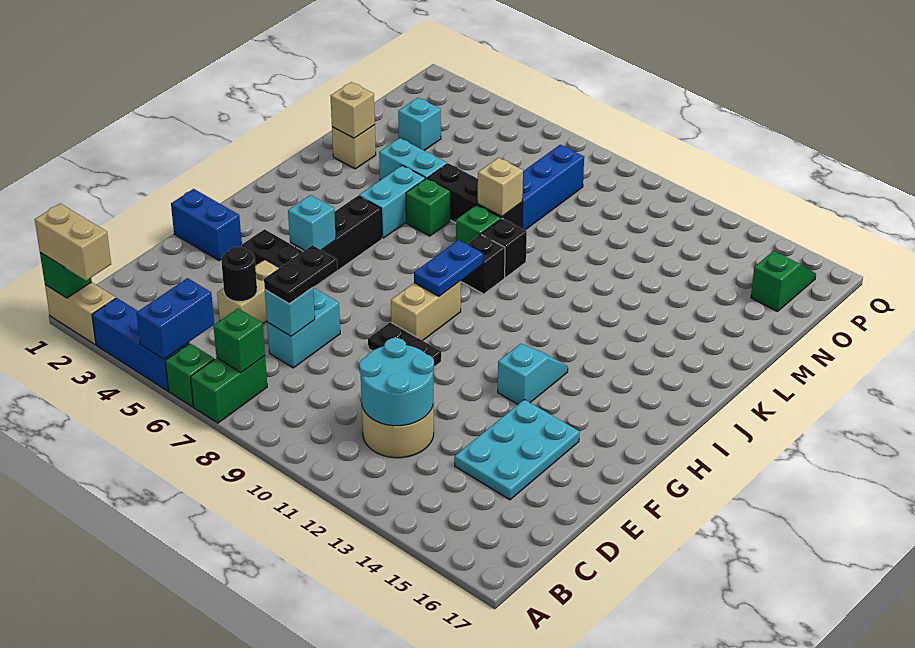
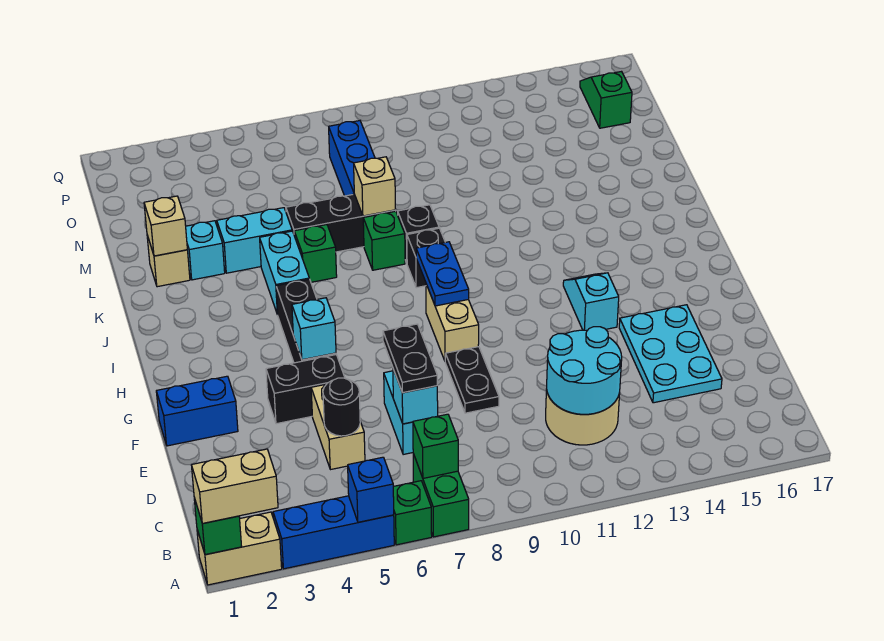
blue 1x2 brick [137,278,214,359] -> blue 1x1 brick [348,457,394,522]
black 1x2 plate [368,322,441,367] -> black 1x2 plate turned to [445,347,499,413]
cyan 1x1 brick [398,98,441,150] -> cyan 1x1 brick moved to [186,221,225,280]

